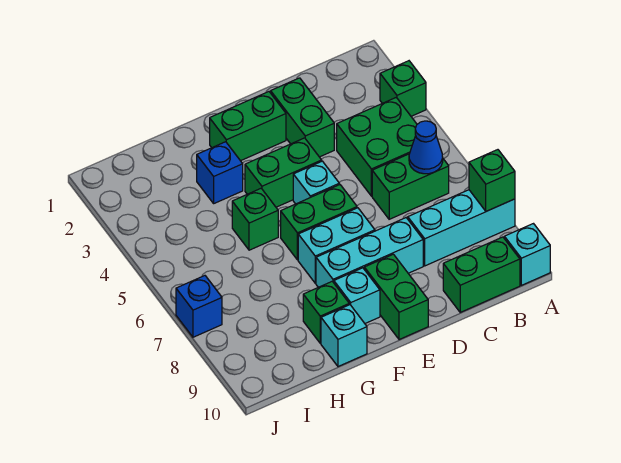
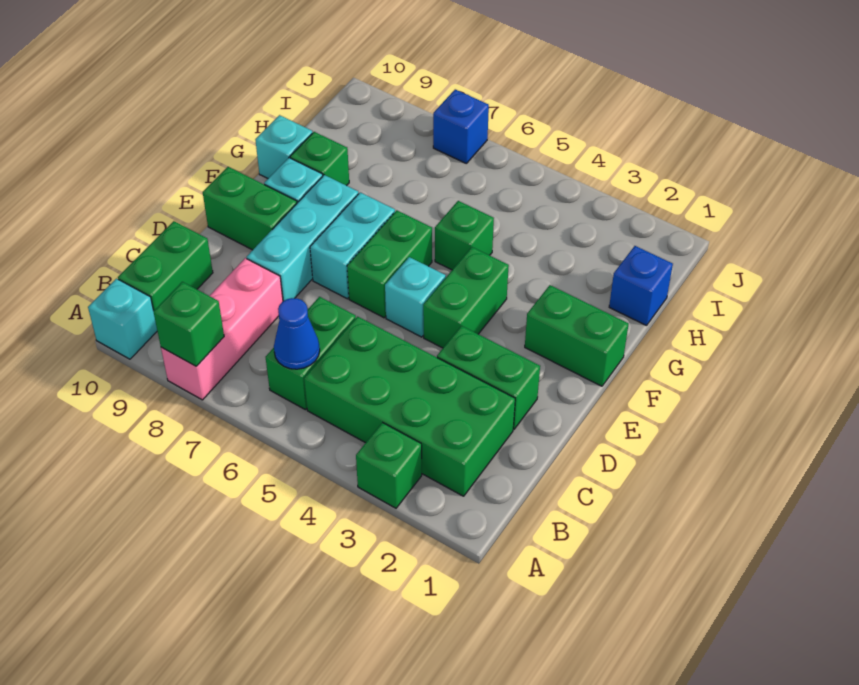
cyan 1x3 brick [408,190,515,266] -> pink 1x3 brick [161,258,283,400]
green 2x2 brick [337,98,417,196] -> green 2x4 brick [304,317,515,496]
green 1x2 brick [210,92,286,161] -> green 1x2 brick turned to [525,285,628,386]
blue 1x1 brick [197,142,243,203] -> blue 1x1 brick moved to [609,246,673,326]

